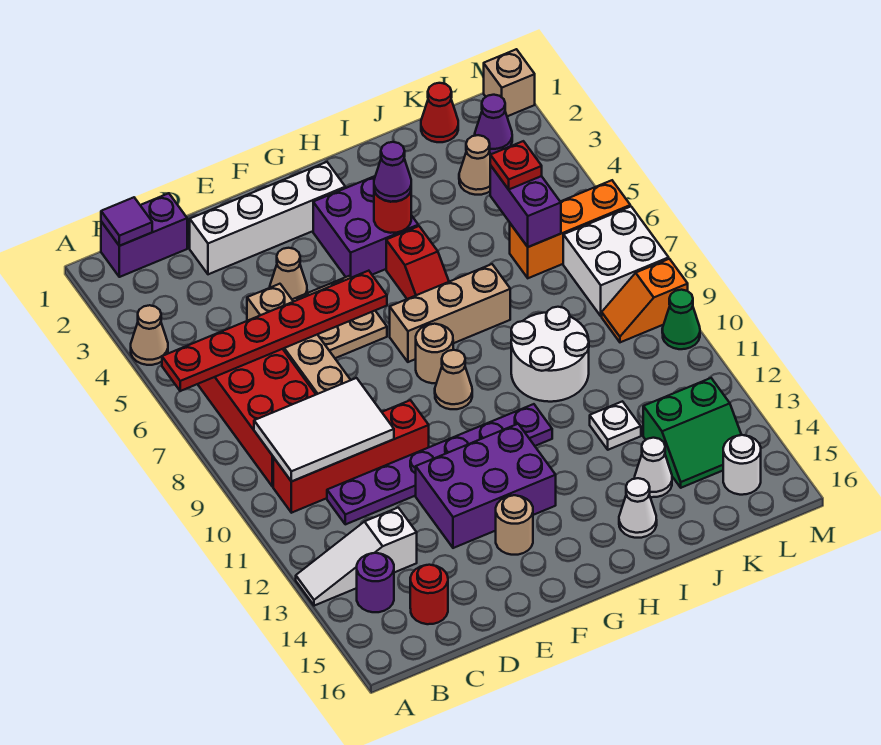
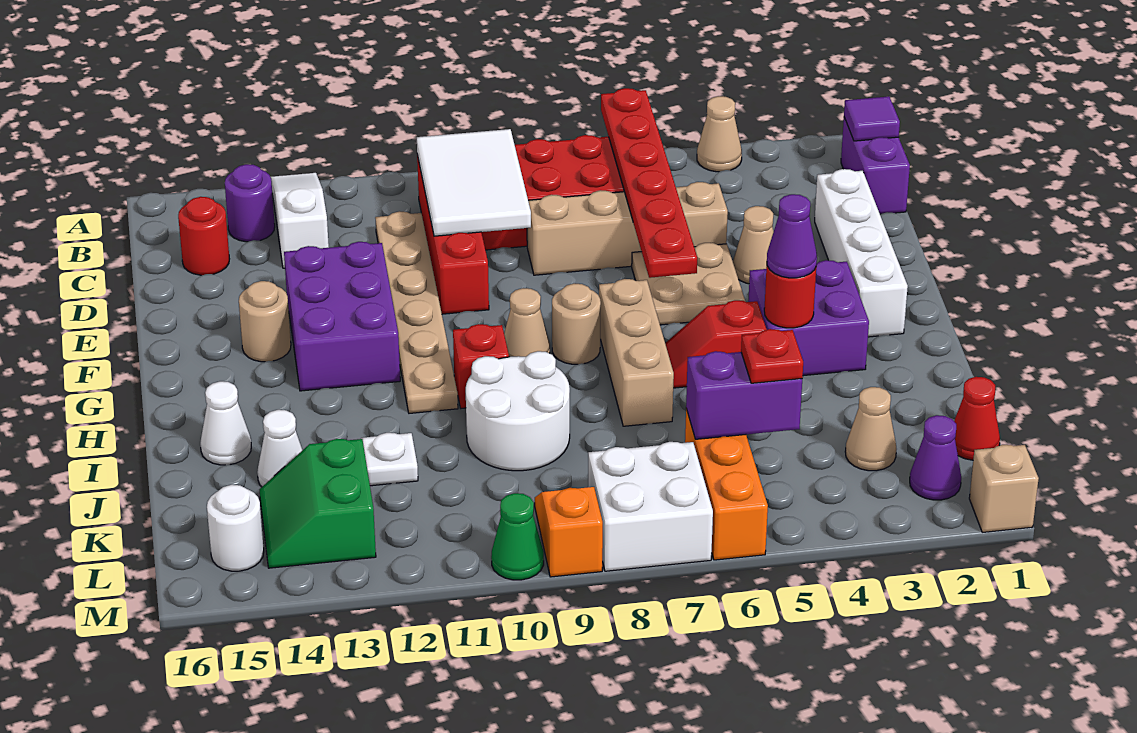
purple 1x6 plate [327,404,552,524] -> tan 1x6 plate [375,211,458,413]
none -> red 1x1 brick [453,324,509,408]

